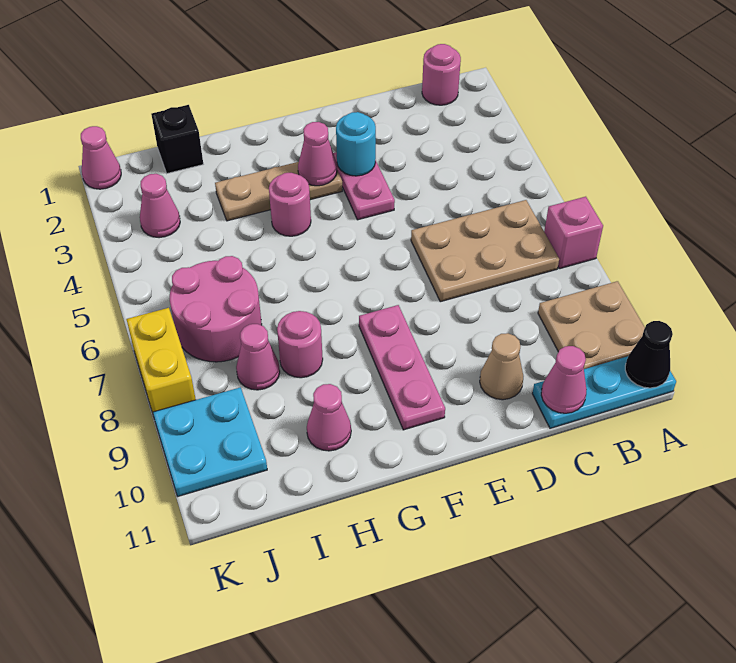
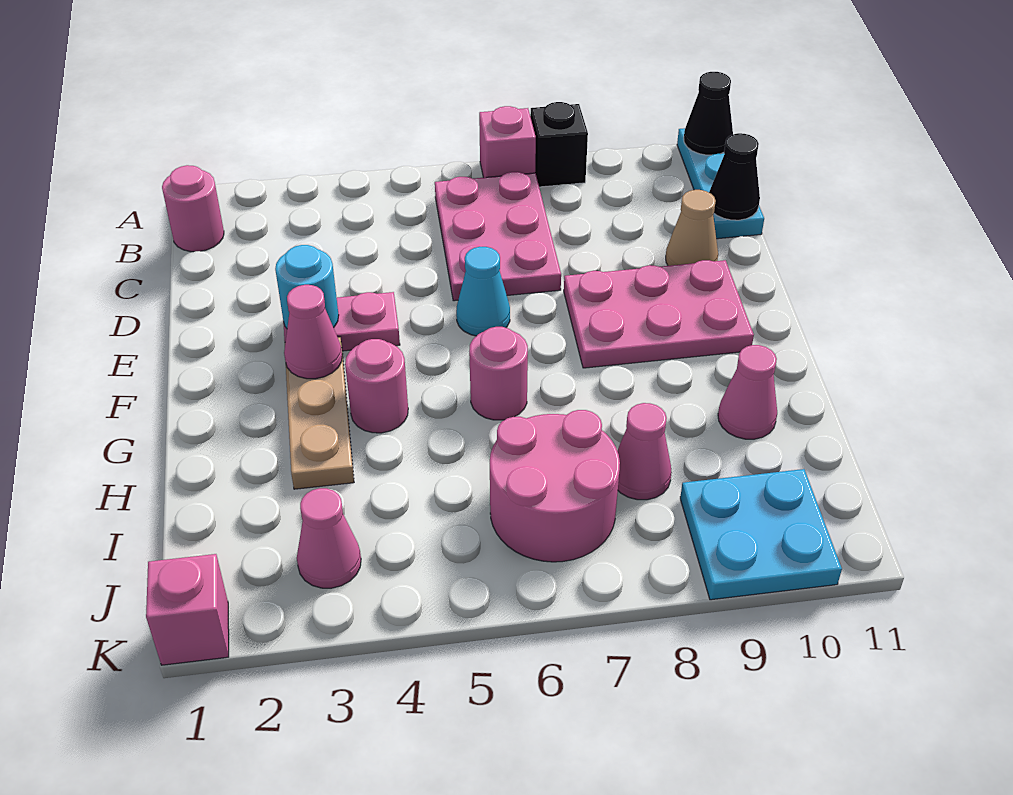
tan 2x2 plate [538,281,645,369] -> none
tan 2x3 plate [411,200,559,302] -> pink 2x3 plate [435,172,561,301]
pink 1x1 cone [541,346,587,413] -> black 1x1 cone [709,133,760,220]
none -> cyan 1x1 cone [456,247,510,336]
pink 1x3 plate [359,305,445,430] -> pink 2x3 plate [564,260,754,368]
pink 1x1 round brick [277,311,323,378] -> pink 1x1 round brick moved to [469,327,528,420]
black 1x1 brick [151,105,203,173] -> black 1x1 brick moved to [530,102,588,187]
pink 1x1 cone [81,126,121,189] -> pink 1x1 brick [146,554,229,665]
yellow 1x2 brick [126,308,196,413] -> none

